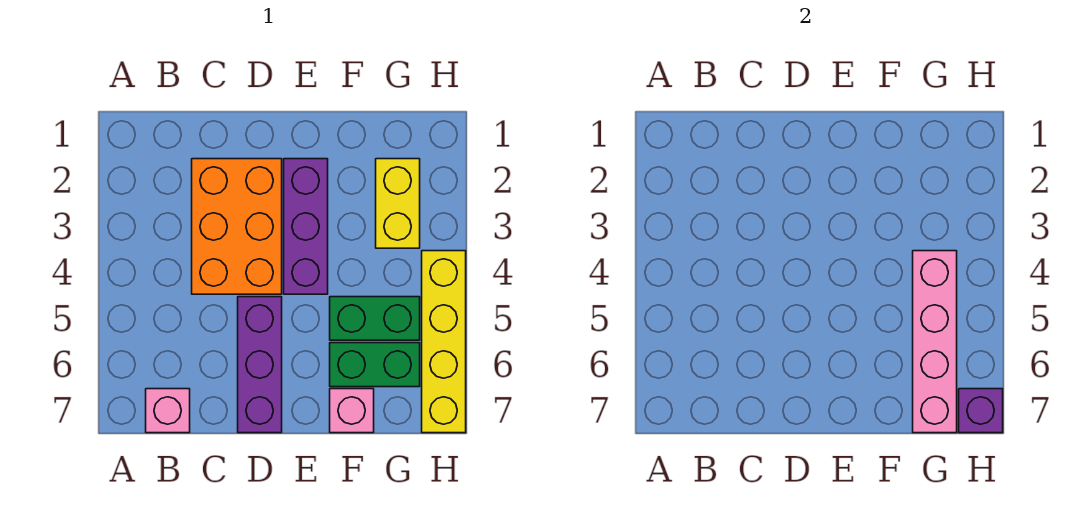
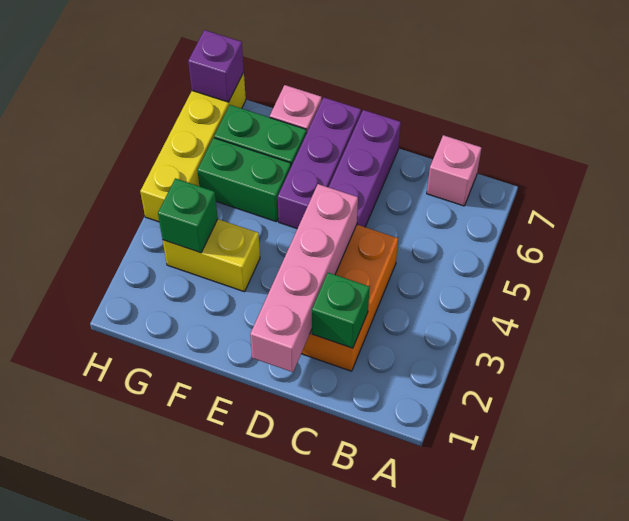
none -> green 1x1 brick [312,273,370,348]
purple 1x3 brick [284,159,328,294] -> purple 1x3 brick moved to [278,98,361,229]
yellow 1x2 brick [376,159,420,248] -> yellow 1x2 brick turned to [163,219,260,292]
none -> green 1x1 brick [158,178,218,253]
pink 1x4 brick [913,251,957,433] -> pink 1x4 brick moved to [250,184,358,372]

